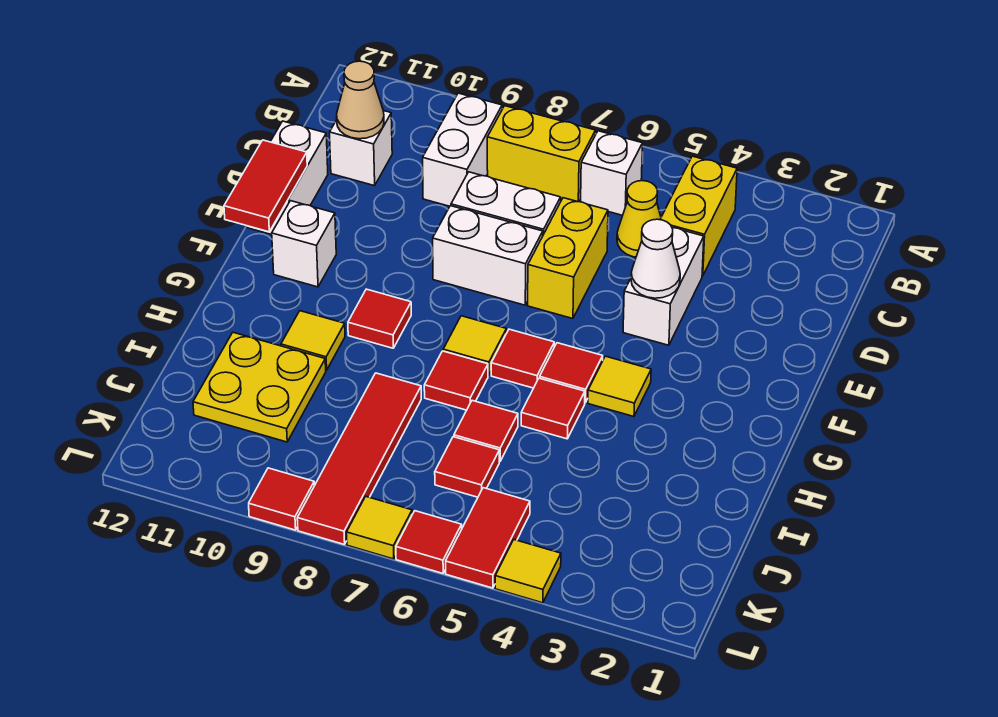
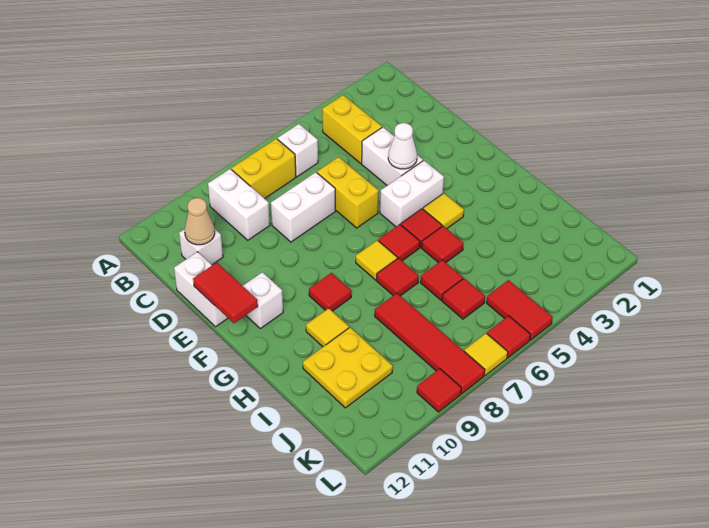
yellow 1x1 cone [617,181,661,257] -> none
white 1x2 brick [433,206,543,305] -> white 1x2 brick moved to [380,161,444,227]
yellow 1x1 tile [495,540,561,603] -> none

